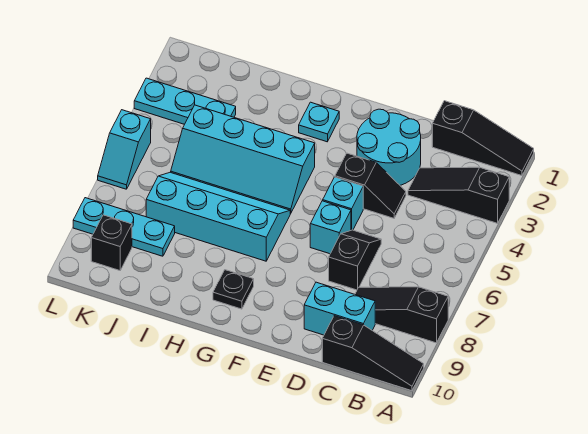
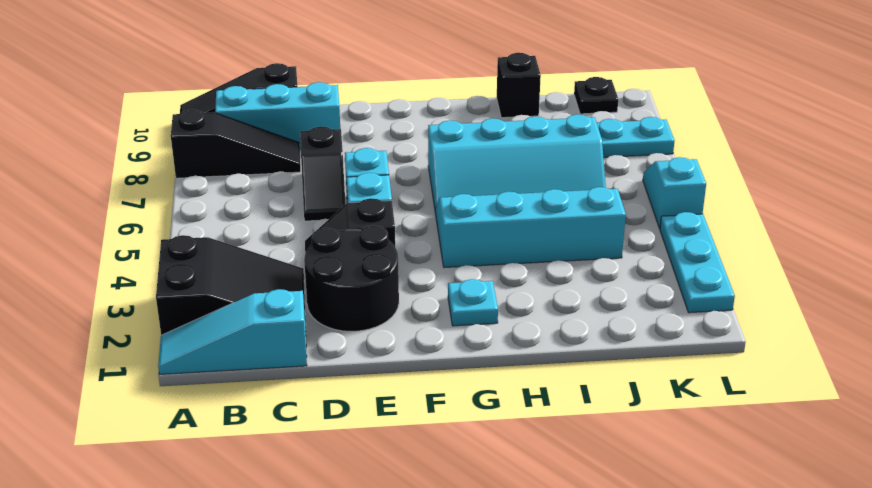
black 1x3 slope [432,101,534,176] -> cyan 1x3 slope [158,289,307,374]
black 1x3 slope [408,167,509,223] -> black 2x3 slope [156,235,306,335]
cyan 1x2 brick [304,282,375,335] -> cyan 1x3 brick [215,82,340,149]
cyan 2x2 round brick [357,109,421,185] -> black 2x2 round brick [304,226,399,331]
black 1x1 plate [213,270,254,309] -> black 1x1 plate moved to [574,77,618,114]
cyan 1x3 plate [134,78,236,124] -> cyan 1x3 plate turned to [660,212,735,313]
black 1x1 brick [91,215,132,271] -> black 1x1 brick moved to [497,53,541,118]

